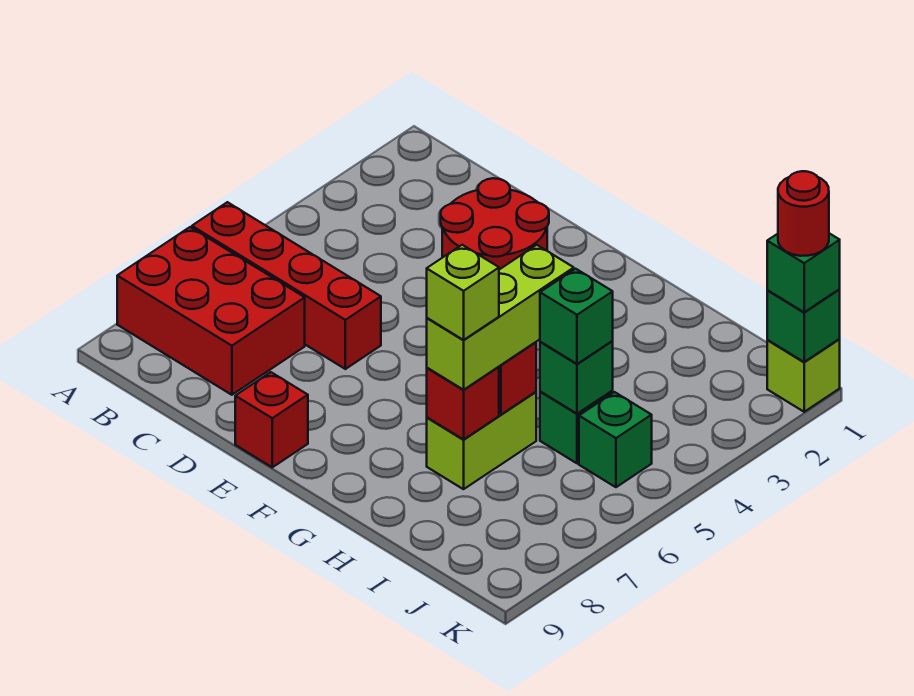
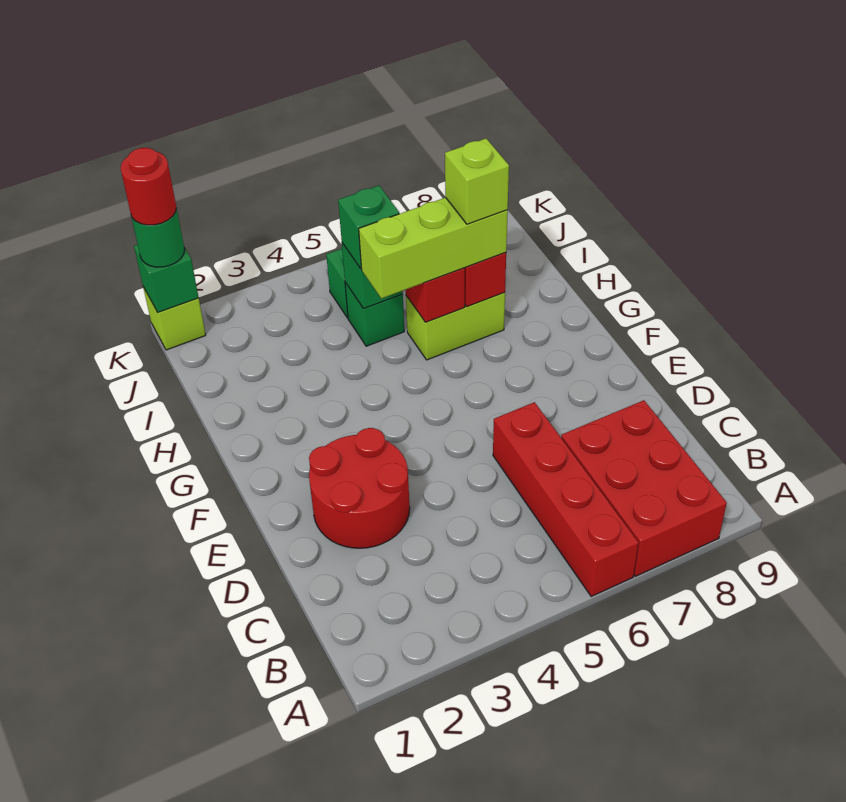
red 1x1 brick [235,372,308,467] -> none
green 1x1 brick [767,233,840,312] -> green 1x1 round brick [132,208,184,267]

